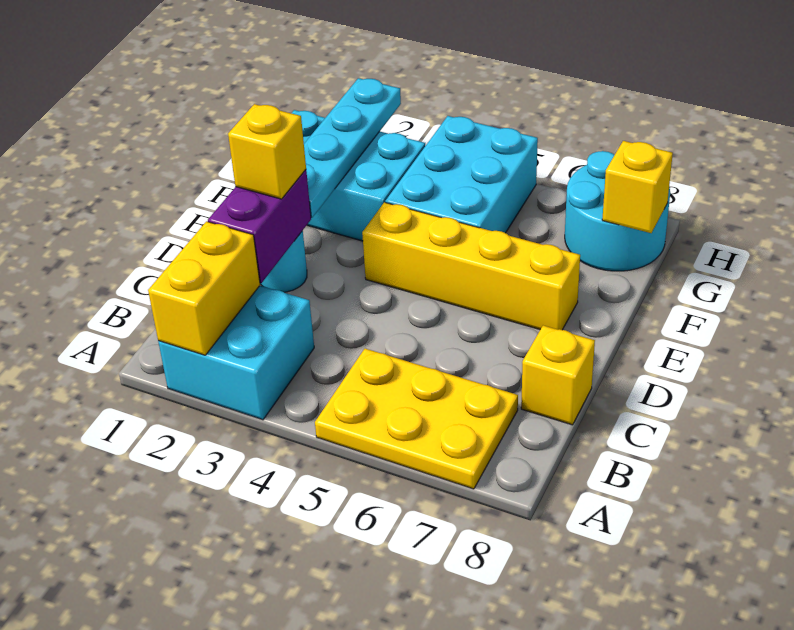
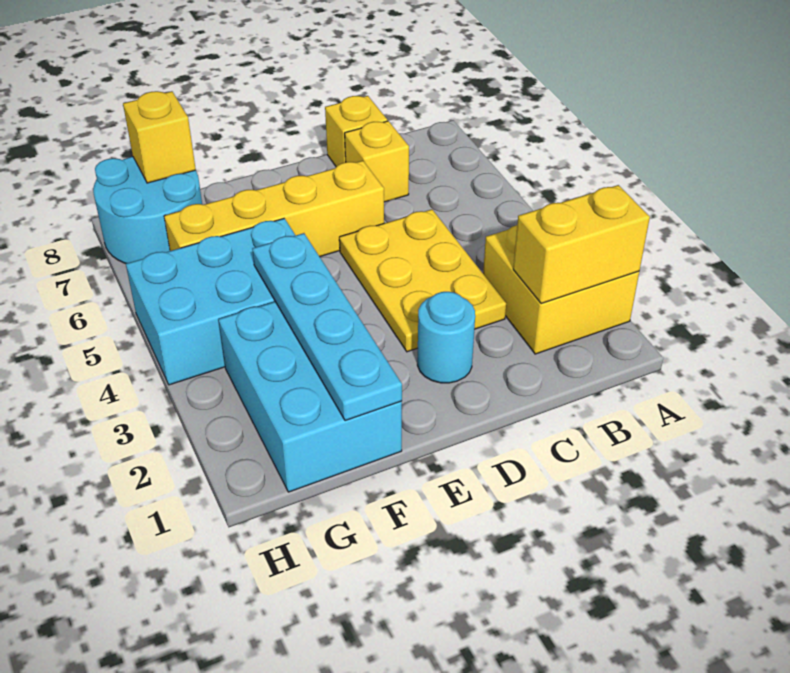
cyan 2x2 brick [158,286,314,420] -> yellow 2x2 brick [483,225,639,354]
yellow 2x3 plate [315,349,518,489] -> yellow 2x3 plate moved to [339,209,506,352]
purple 1x2 brick [208,170,311,283] -> none
yellow 1x1 brick [228,104,306,199] -> yellow 1x1 brick moved to [345,121,409,202]
cyan 1x4 plate [304,78,401,218] -> cyan 1x4 plate turned to [252,233,402,421]
yellow 1x4 brick [362,202,580,330] -> yellow 1x4 brick turned to [164,161,384,257]

